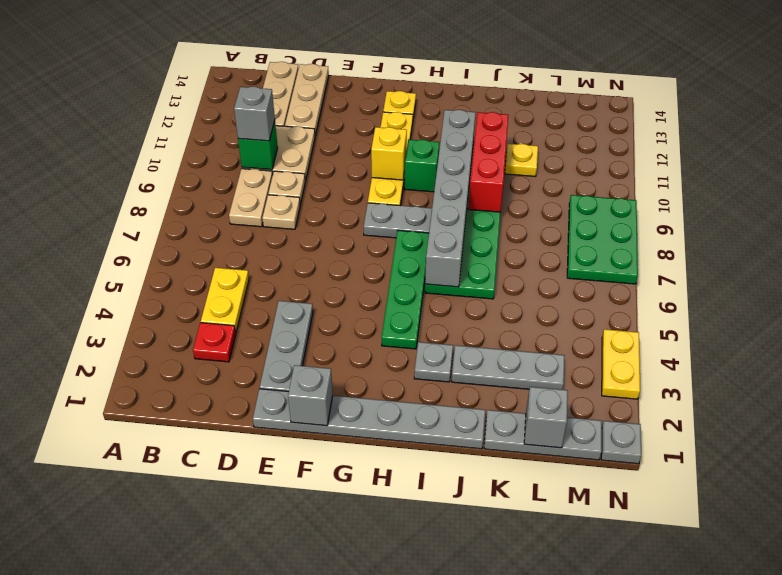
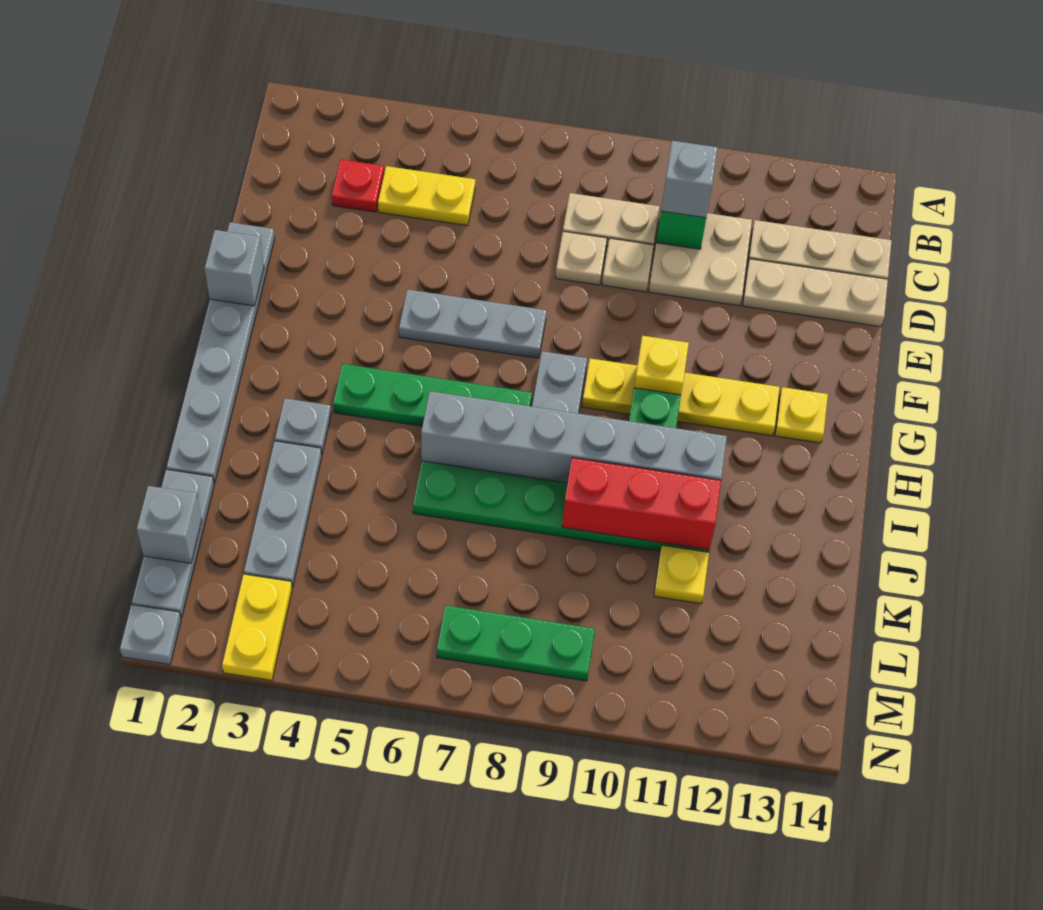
grey 1x3 plate [260,301,313,391] -> grey 1x3 plate moved to [399,289,547,358]
green 2x3 plate [567,195,638,284] -> green 1x3 plate [437,605,595,681]
yellow 1x2 plate [602,329,640,399] -> yellow 1x2 plate turned to [222,574,292,680]

